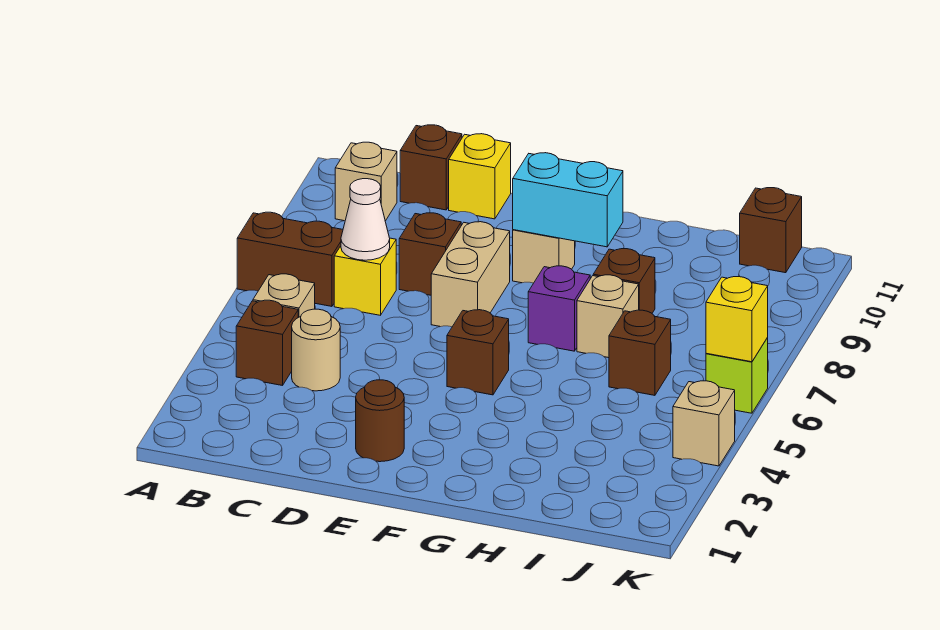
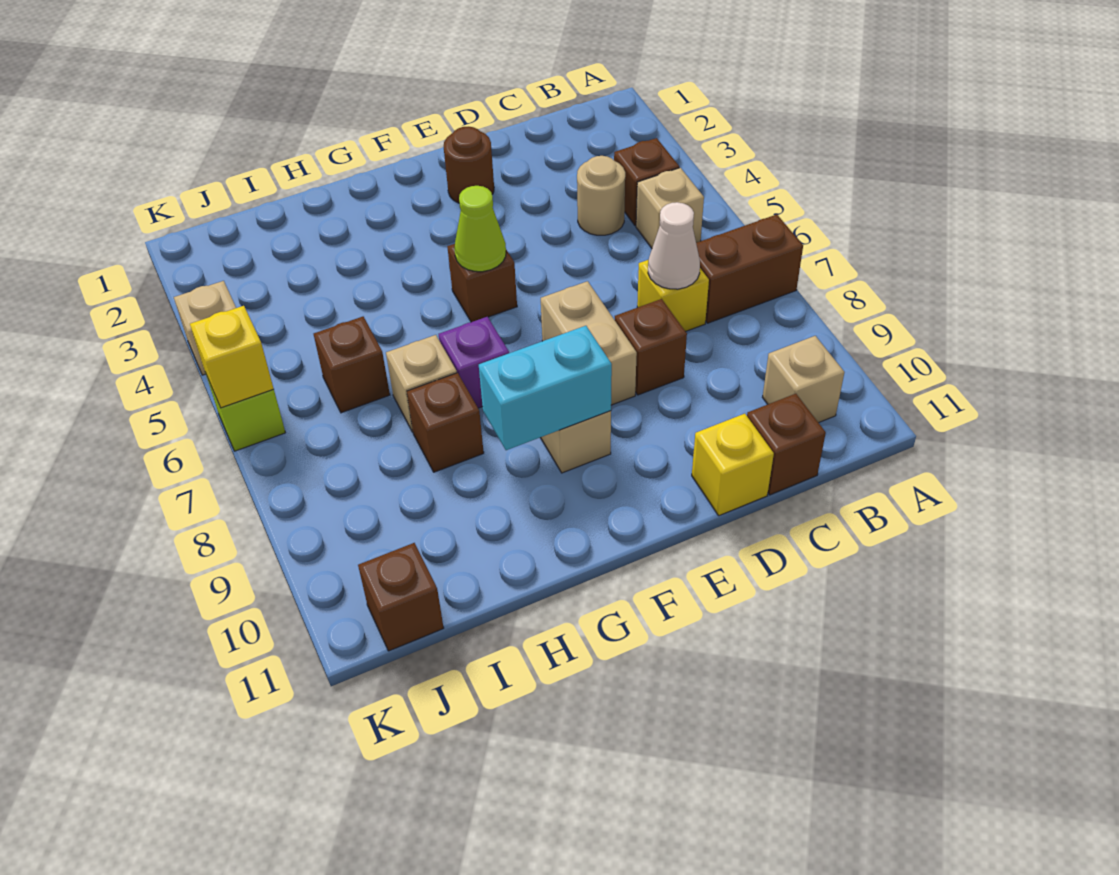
none -> lime 1x1 cone [454,186,506,272]

